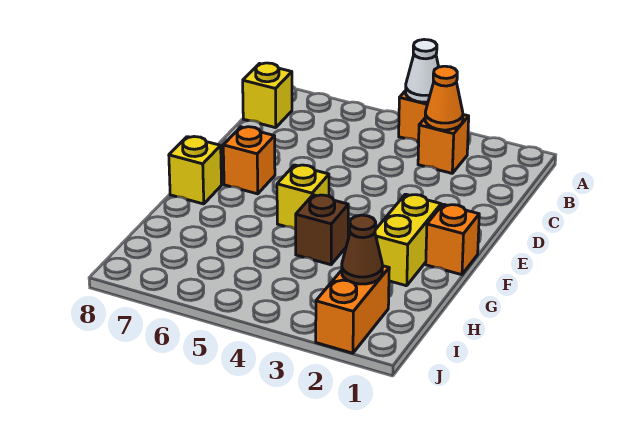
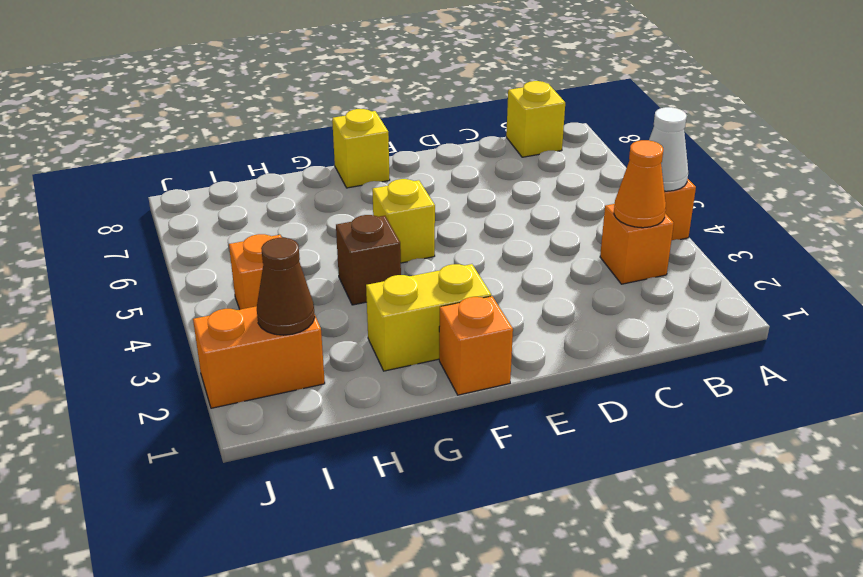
orange 1x1 brick [223,127,275,194] -> orange 1x1 brick moved to [229,234,282,309]

